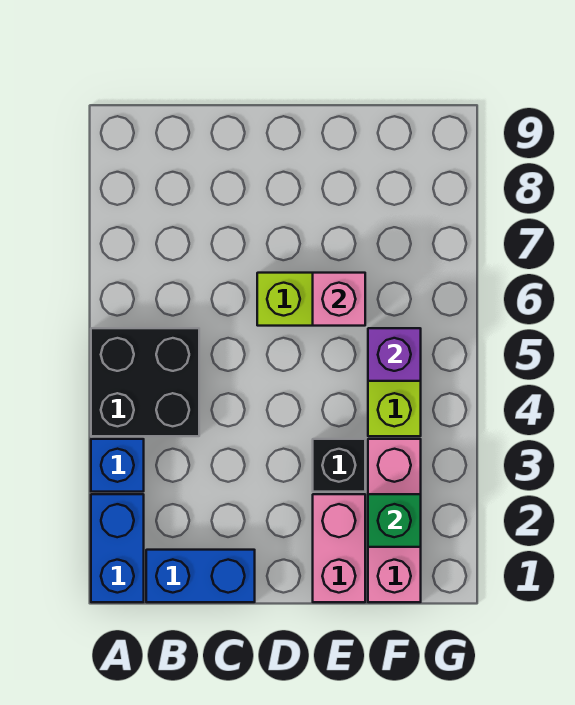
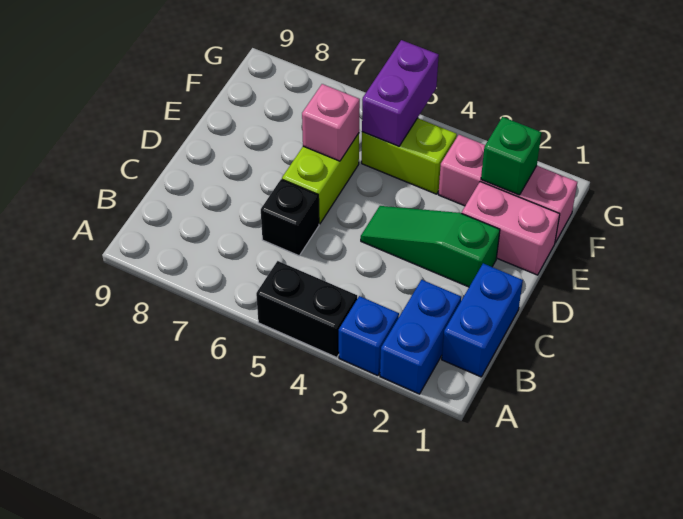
blue 1x2 brick [91,494,144,602] -> blue 1x2 brick turned to [380,280,461,394]
black 2x2 brick [91,328,199,436] -> black 1x2 brick [256,261,357,357]
none -> green 1x3 slope [361,206,500,287]
black 1x1 brick [313,439,365,492] -> black 1x1 brick moved to [261,179,319,256]
purple 1x1 brick [368,328,421,381] -> purple 1x2 brick [362,40,439,146]

